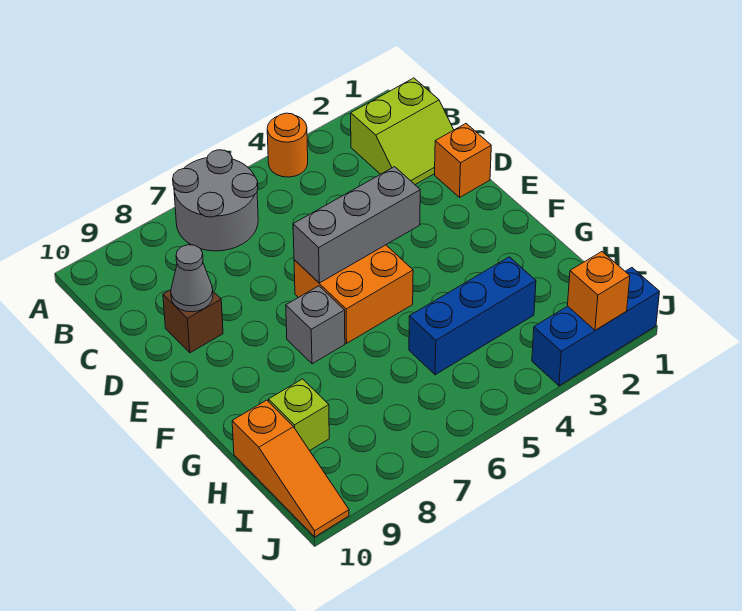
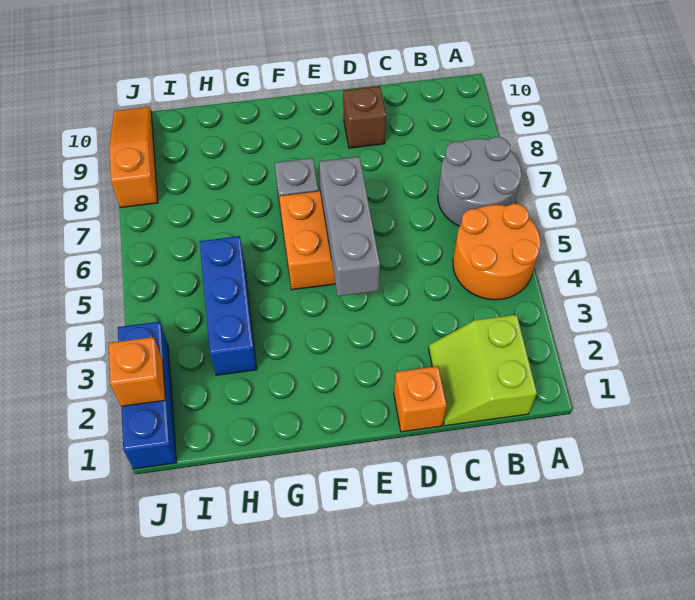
orange 1x1 round brick [267,113,308,177] -> orange 2x2 round brick [453,204,540,300]
grey 1x1 cone [171,245,213,312] -> none
lime 1x1 brick [269,379,329,451] -> none
orange 1x3 slope [232,400,349,537] -> orange 1x3 slope turned to [109,107,158,208]

